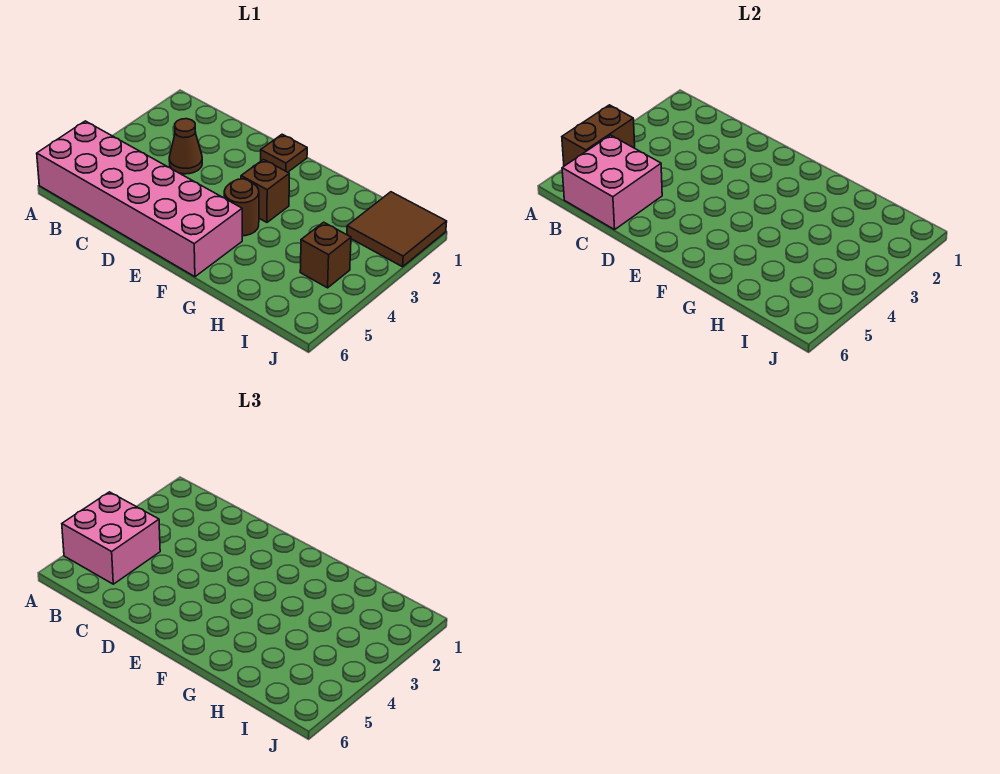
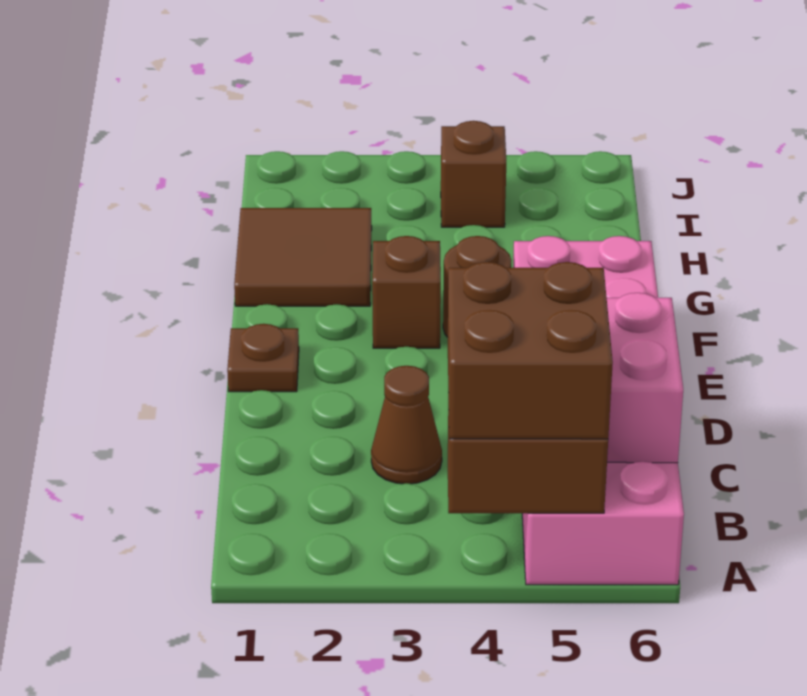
pink 2x2 brick [62,492,160,584] -> brown 2x2 brick [448,262,613,439]
brown 2x2 tile [347,192,447,267] -> brown 2x2 tile moved to [234,208,372,306]

